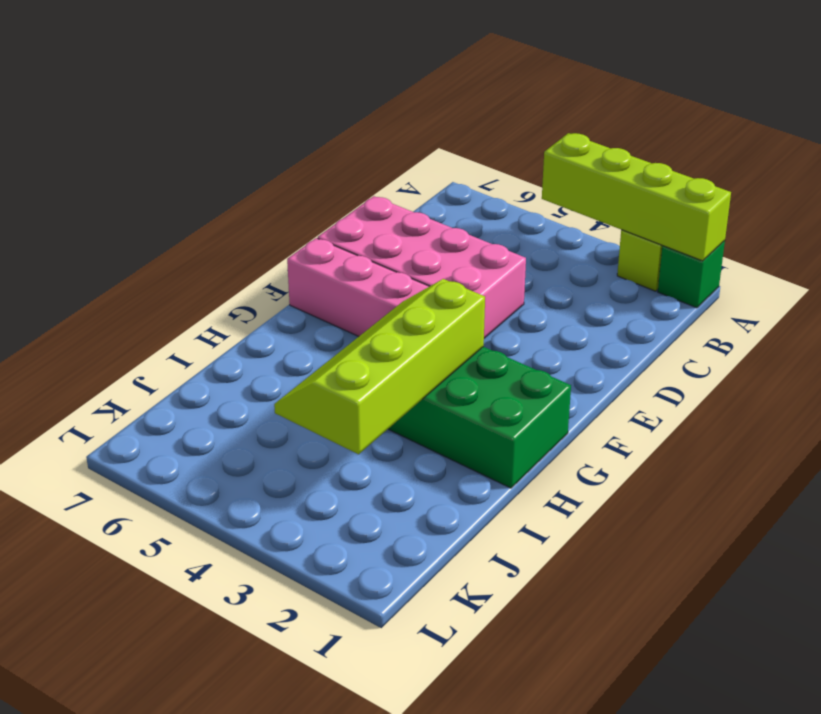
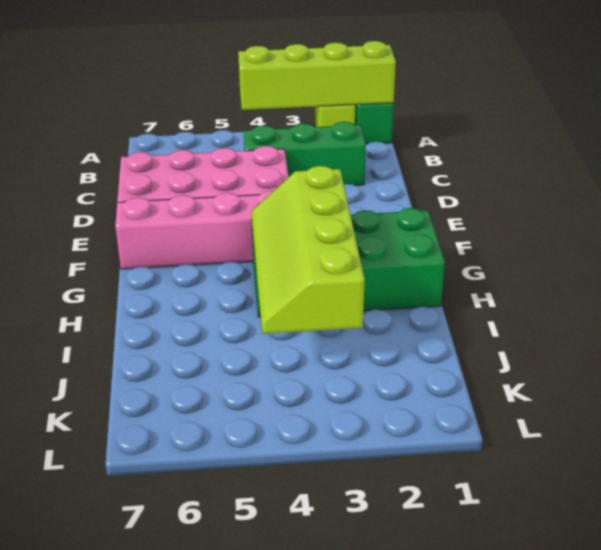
none -> green 1x3 brick [244,122,366,186]

